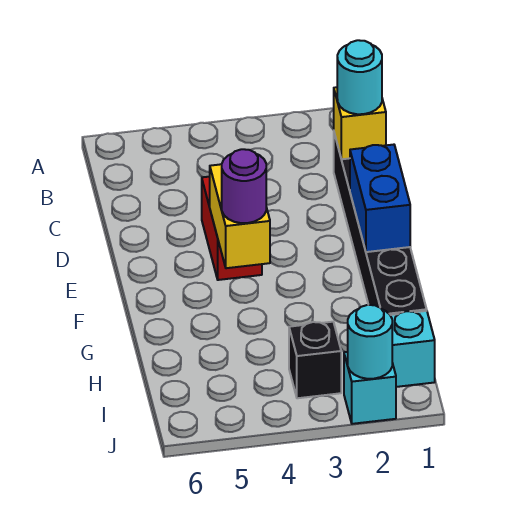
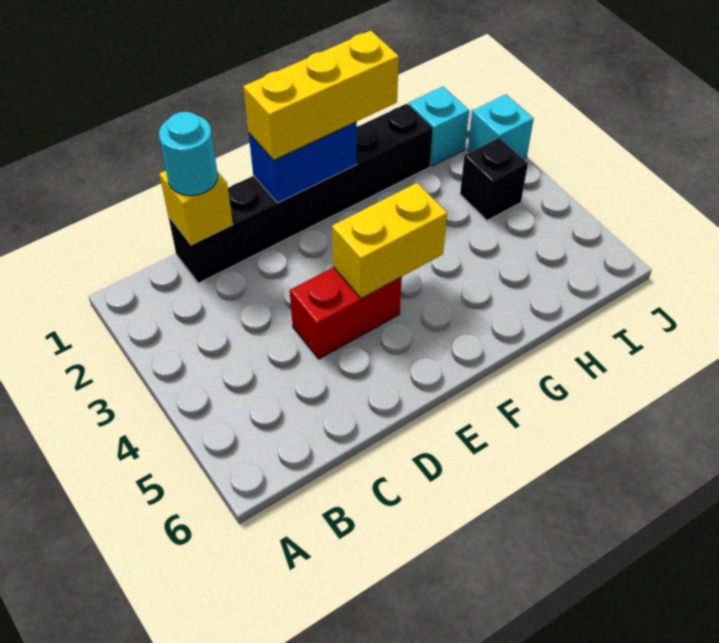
none -> yellow 1x3 brick [243,31,399,160]
purple 1x1 round brick [222,149,266,223] -> none
cyan 1x1 round brick [348,305,392,379] -> none

